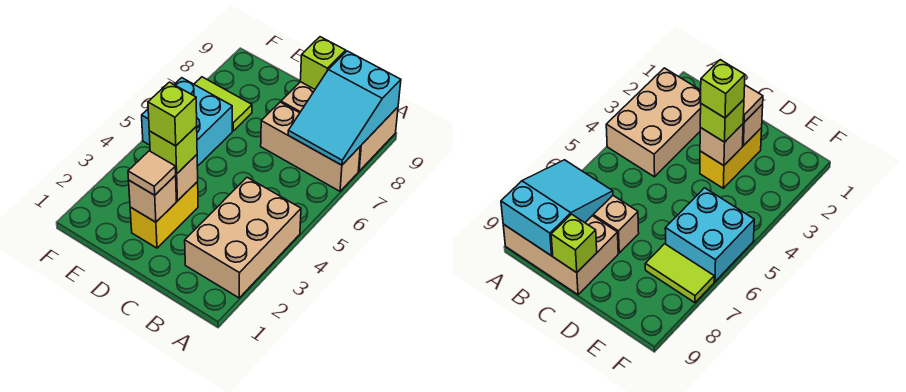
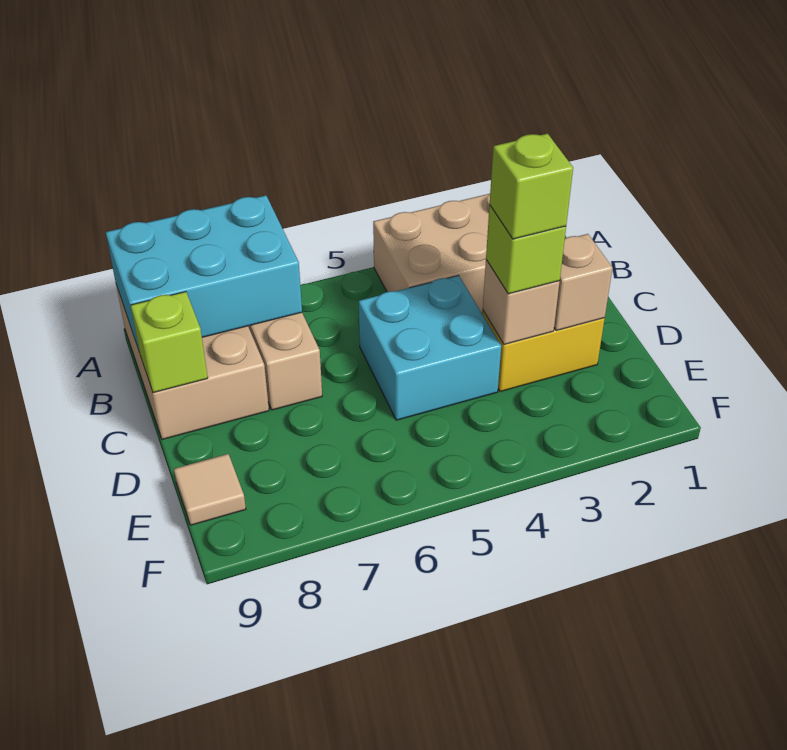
cyan 2x3 slope [288,51,401,165] -> cyan 2x3 brick [106,195,302,353]
tan 1x1 tile [128,151,176,195] -> tan 1x1 tile moved to [174,454,246,525]
cyan 2x2 brick [142,78,232,166] -> cyan 2x2 brick moved to [359,275,501,420]
lime 1x2 tile [194,77,252,131] -> none

